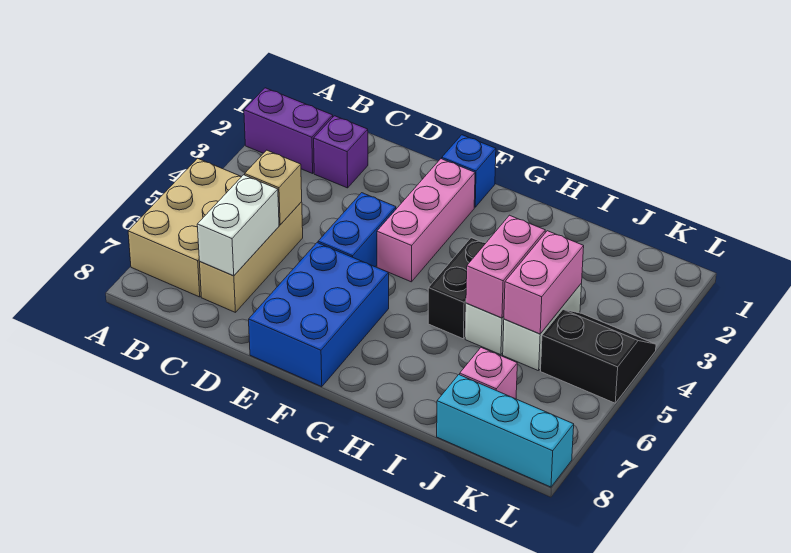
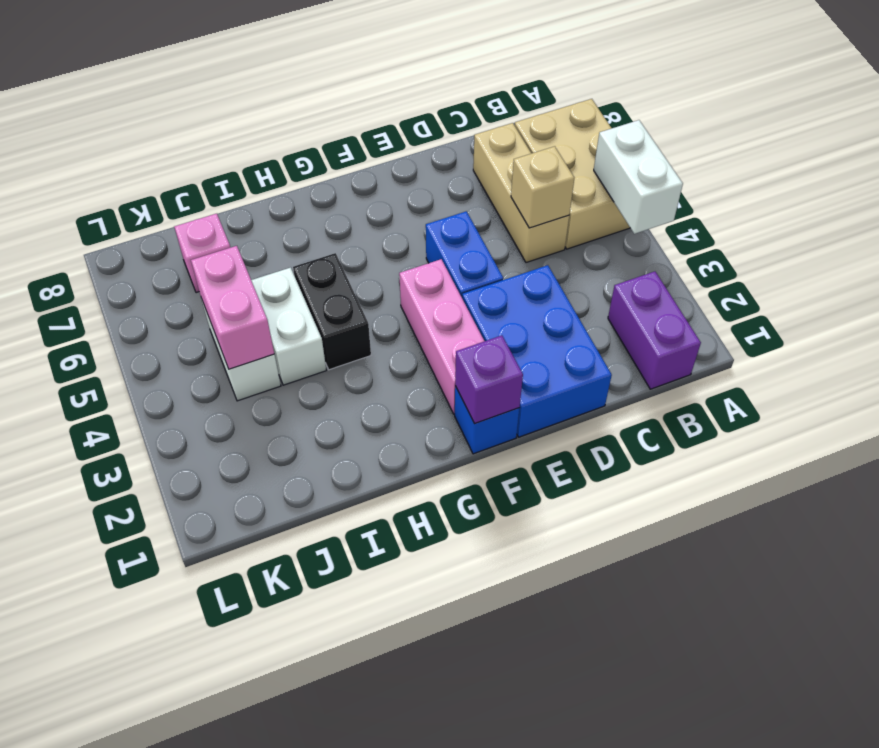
purple 1x2 brick [244,88,333,173] -> purple 1x2 brick turned to [608,271,701,389]
purple 1x1 brick [314,116,368,188] -> purple 1x1 brick moved to [455,336,523,424]
white 1x2 brick [197,175,279,276] -> white 1x2 brick moved to [594,120,683,234]
blue 2x3 brick [249,243,389,387] -> blue 2x3 brick moved to [462,265,612,437]
pink 1x2 brick [466,215,545,318] -> none
cyan 1x3 brick [437,375,574,487] -> none
black 2x2 slope [541,310,656,403] -> none

